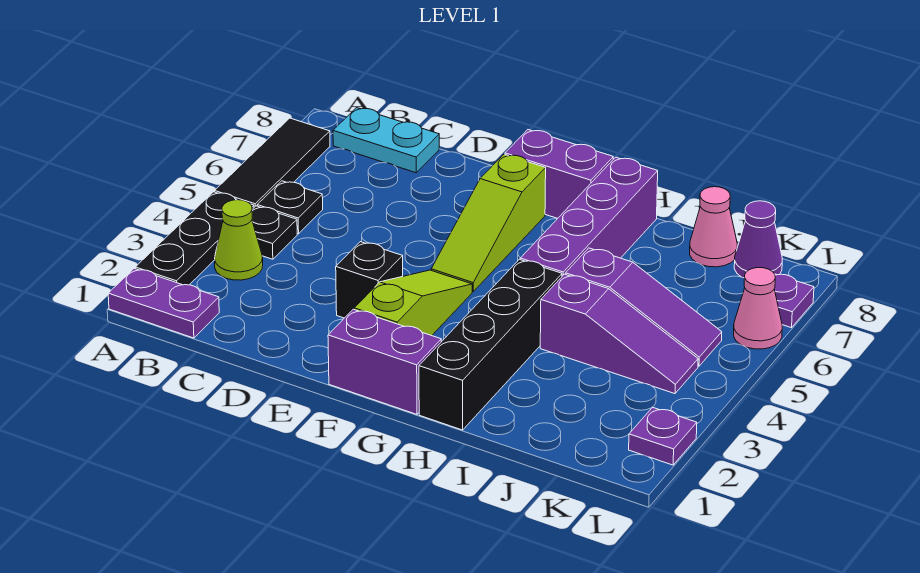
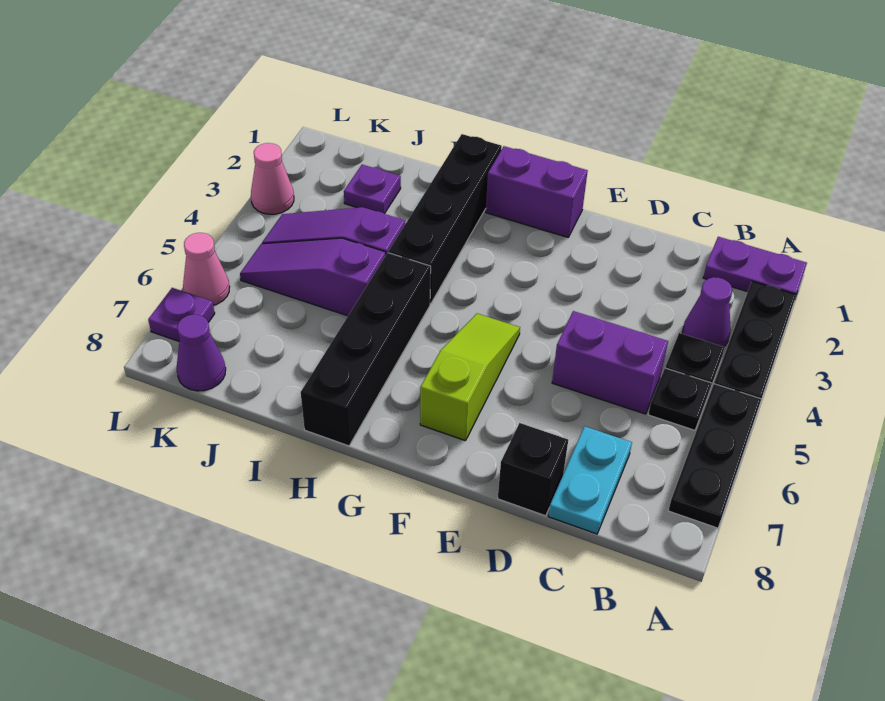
black 1x3 tile [215,118,330,207] -> black 1x3 plate [668,384,761,528]
lime 1x1 cone [215,200,263,280] -> purple 1x1 cone [682,277,732,347]
cyan 1x2 plate [333,108,439,173] -> cyan 1x2 plate turned to [548,427,632,534]
black 1x1 brick [336,242,403,318] -> black 1x1 brick moved to [498,423,568,516]
lime 1x3 slope [354,270,472,336] -> none
purple 1x2 brick [505,130,613,218] -> purple 1x2 brick moved to [552,311,668,414]
purple 1x4 brick [520,157,658,276] -> black 1x4 brick [301,253,431,446]
pink 1x1 cone [690,187,737,267] -> pink 1x1 cone moved to [251,143,294,214]
purple 1x1 plate [629,407,697,465] -> purple 1x1 plate moved to [344,165,401,214]

